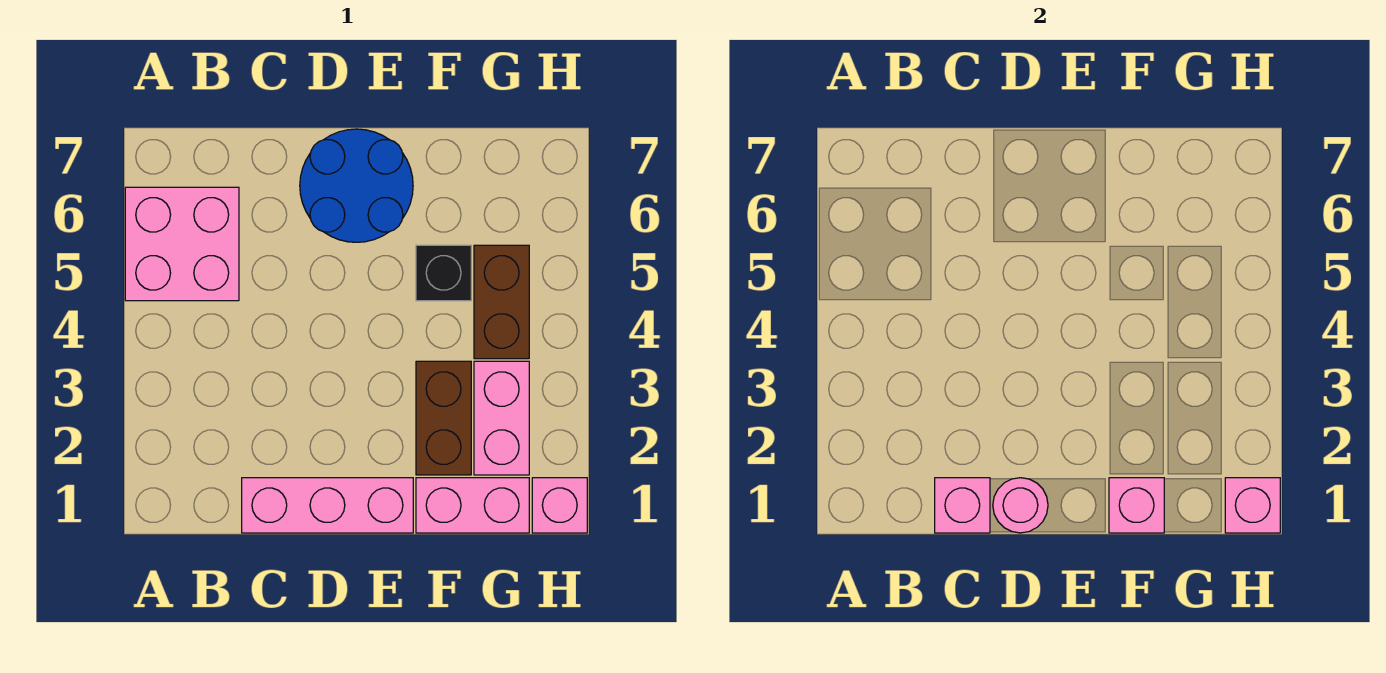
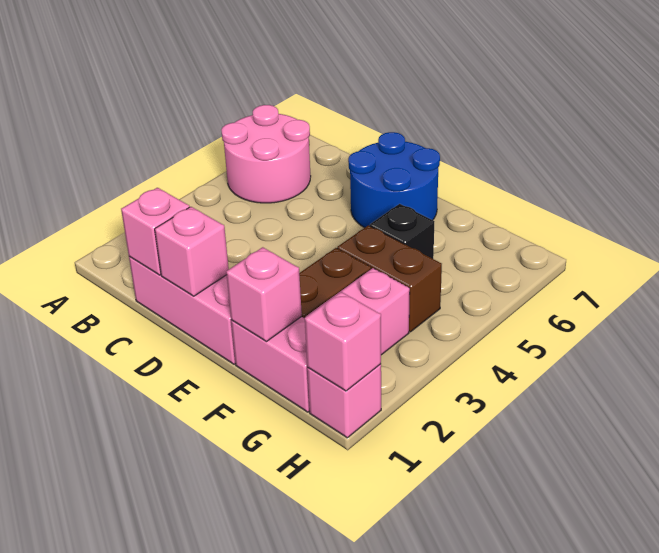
pink 2x2 brick [125,187,239,301] -> pink 2x2 round brick [221,105,311,203]
pink 1x1 round brick [993,478,1048,533] -> pink 1x1 brick [155,207,229,296]
brown 1x2 brick [474,245,529,359] -> brown 1x2 brick turned to [337,225,442,332]

